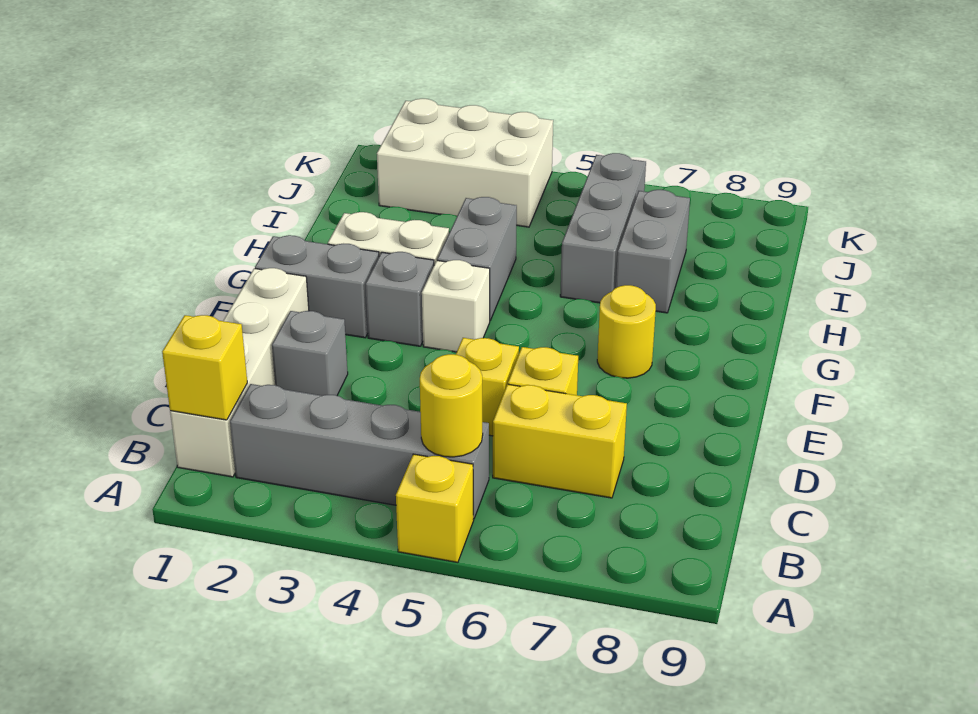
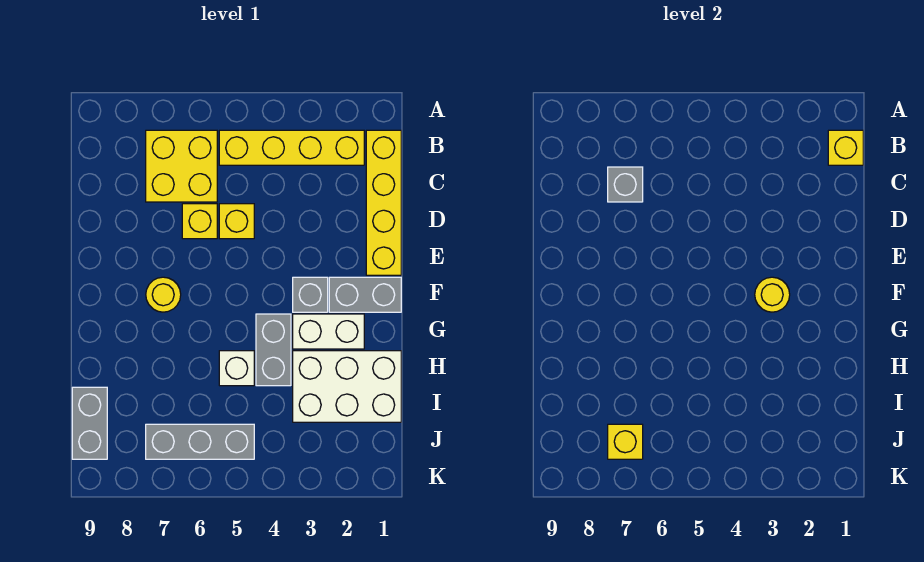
yellow 1x1 brick [396,454,474,562] -> yellow 1x1 brick moved to [608,424,643,459]
white 1x4 brick [170,268,309,477] -> yellow 1x4 brick [366,130,401,275]
grey 1x4 brick [230,384,489,519] -> yellow 1x4 brick [219,130,364,165]
yellow 1x1 round brick [420,354,483,457] -> yellow 1x1 round brick moved to [755,277,790,312]
yellow 1x2 brick [493,384,627,498] -> yellow 2x2 brick [146,130,217,202]
grey 1x1 brick [272,311,348,396] -> grey 1x1 brick moved to [608,167,643,202]
white 1x1 brick [422,260,490,352] -> white 1x1 brick moved to [219,351,254,386]
grey 1x3 brick [560,153,646,303] -> grey 1x3 brick turned to [146,424,254,459]
grey 1x2 brick [616,190,690,313] -> grey 1x2 brick moved to [72,387,107,459]
white 2x3 brick [377,99,553,227] -> white 2x3 brick moved to [293,351,401,422]

